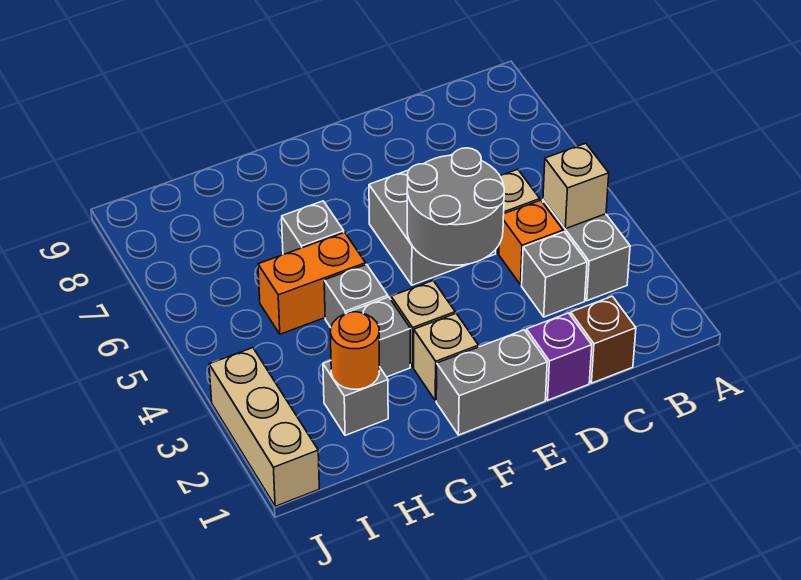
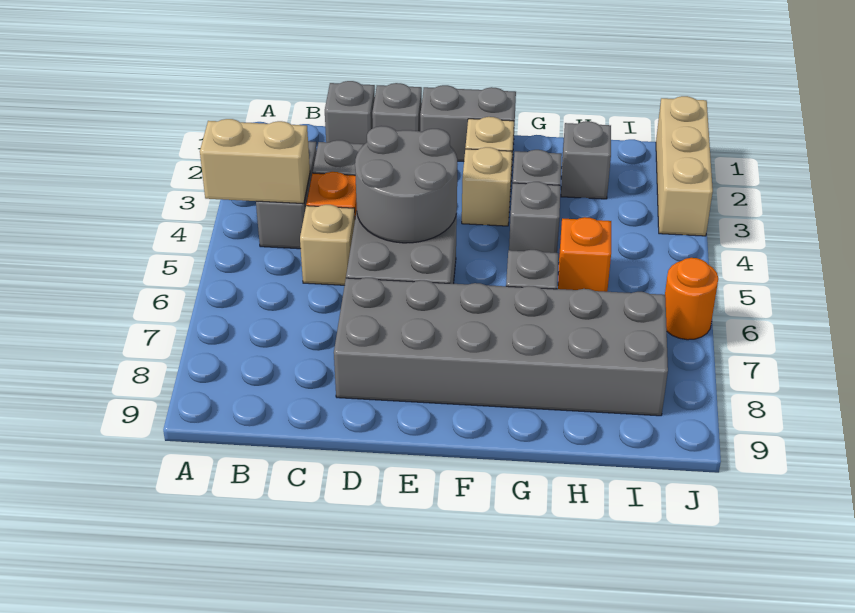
tan 1x1 brick [543,143,609,229] -> tan 1x2 brick [200,119,310,204]
brown 1x1 brick [571,296,636,383] -> grey 1x1 brick [325,81,375,144]
purple 1x1 brick [526,313,592,400] -> grey 1x1 brick [372,83,422,131]
none -> grey 2x6 brick [334,278,668,416]
orange 1x2 brick [258,232,366,334] -> orange 1x1 brick [558,217,611,292]
orange 1x1 round brick [330,312,379,389] -> orange 1x1 round brick moved to [665,258,718,340]

